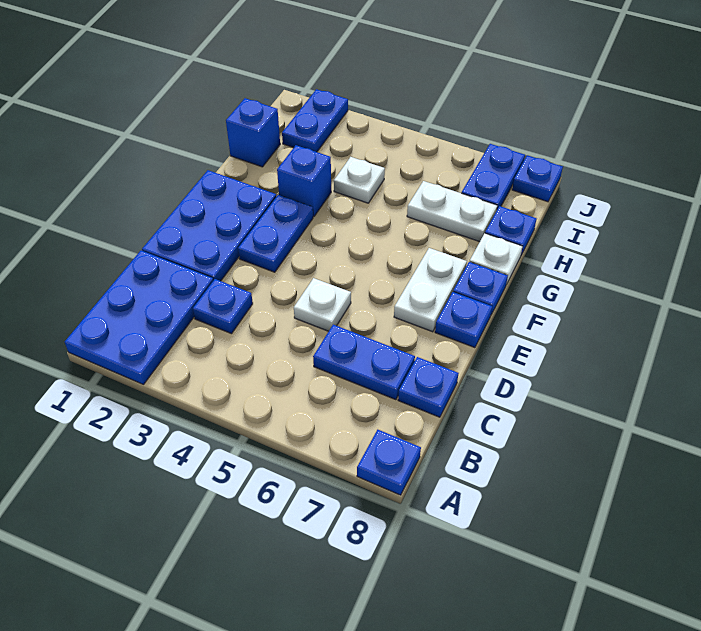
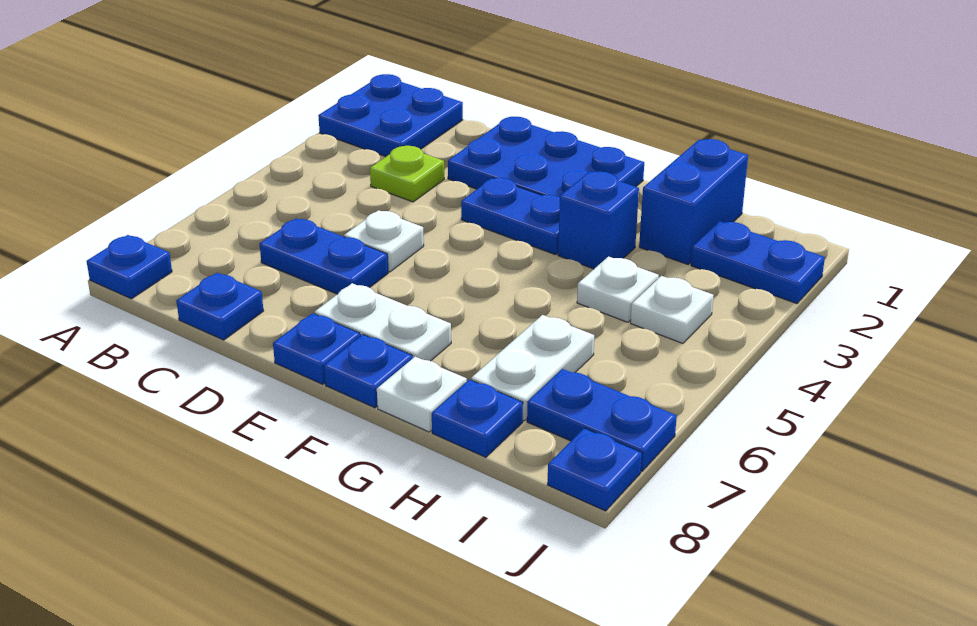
blue 2x3 plate [65,251,213,384] -> blue 2x2 plate [318,74,463,157]
blue 1x1 plate [193,279,253,334] -> lime 1x1 plate [370,146,444,202]
blue 1x2 plate [313,325,415,400] -> blue 1x2 plate turned to [260,218,388,294]
blue 1x1 brick [226,98,280,167] -> blue 1x2 brick [639,139,748,265]
none -> white 1x1 plate [630,276,714,343]

